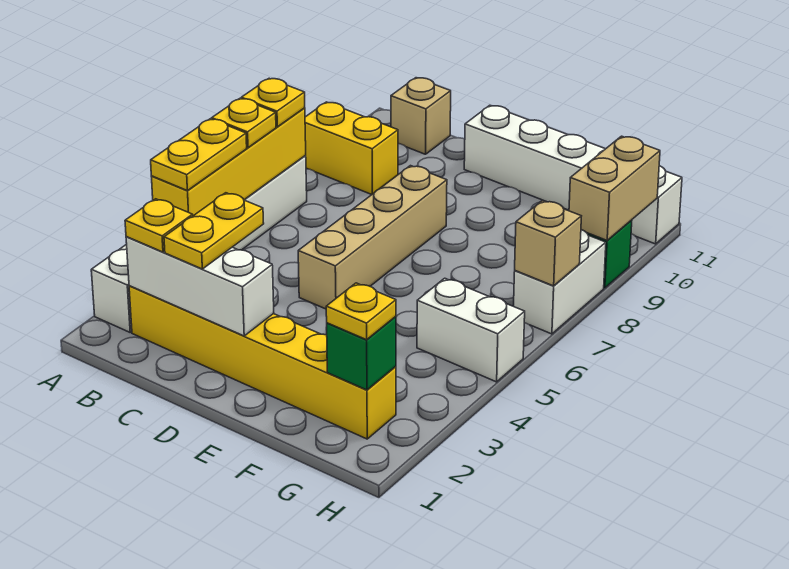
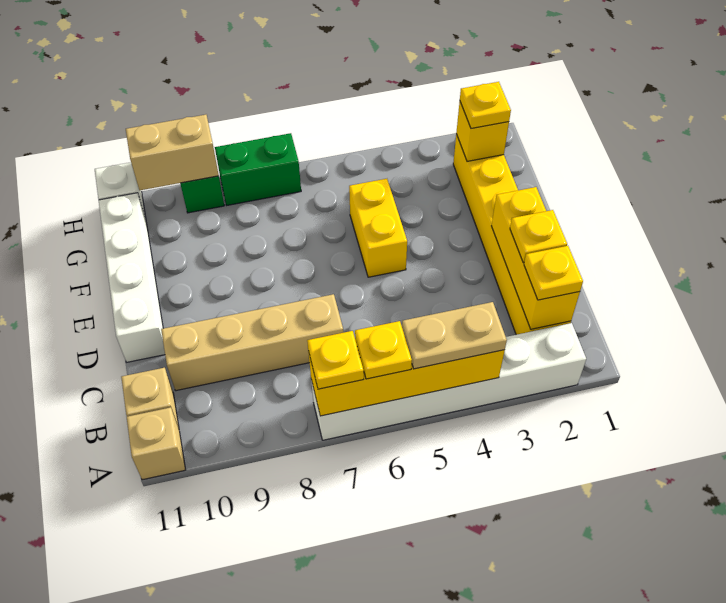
yellow 1x2 plate [151,119,247,191] -> tan 1x2 plate [402,302,507,369]
yellow 1x2 brick [305,102,398,195] -> yellow 1x2 brick moved to [349,179,407,277]
white 1x3 brick [126,237,274,336] -> yellow 1x3 brick [492,187,580,329]
yellow 1x2 plate [164,193,264,269] -> yellow 1x1 plate [510,210,567,263]
tan 1x4 brick [298,166,447,309] -> tan 1x4 brick moved to [161,294,343,391]
green 1x1 brick [326,317,396,390] -> yellow 1x1 brick [456,102,509,161]
white 1x2 brick [417,278,525,382] -> none
white 1x2 brick [514,230,606,334] -> green 1x2 brick [215,133,301,205]
tan 1x1 brick [515,201,581,286] -> tan 1x1 brick moved to [127,407,185,480]

